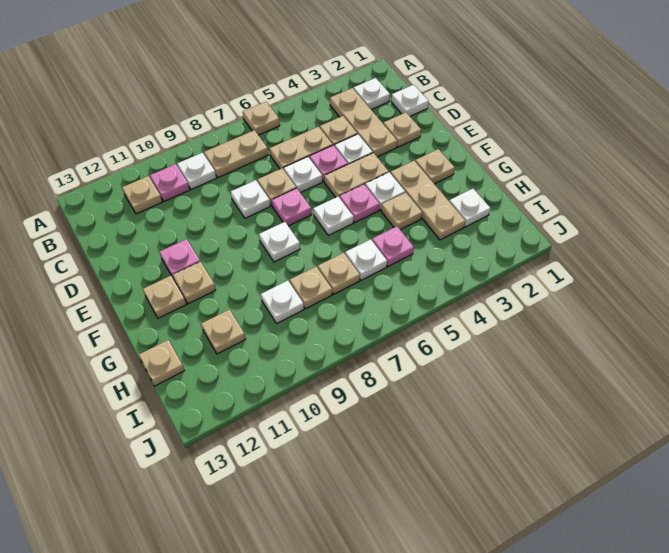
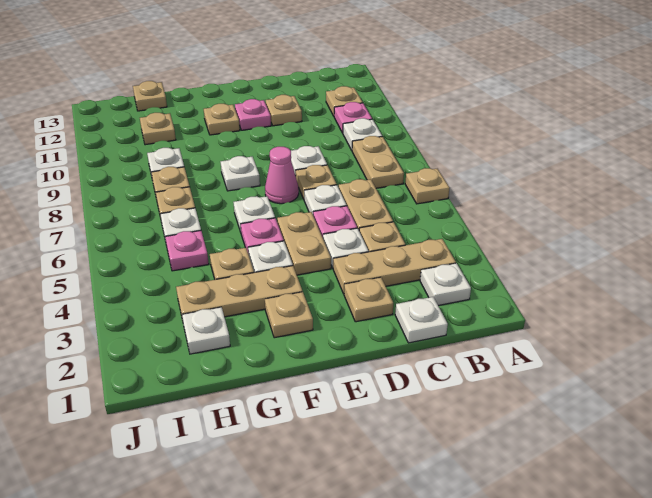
pink 1x1 plate [272,188,312,226] -> pink 1x1 cone [265,147,299,204]
tan 1x1 plate [143,276,186,318] -> tan 1x1 plate moved to [266,95,302,126]

